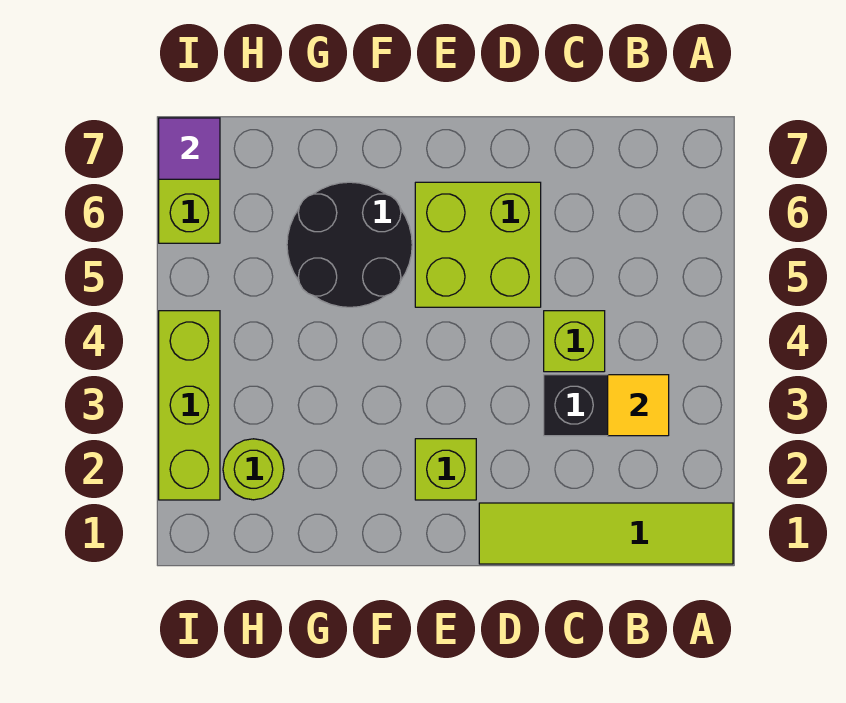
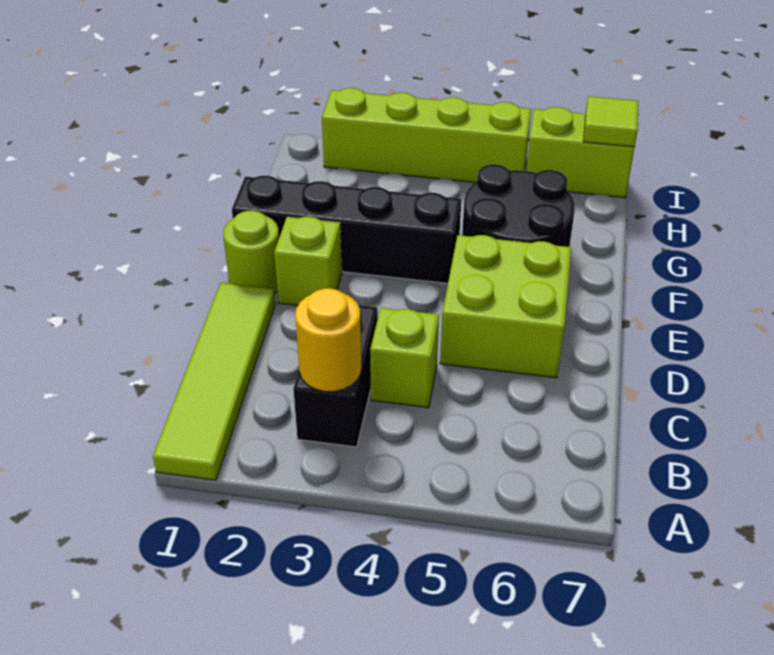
yellow 1x1 tile [608,375,669,436] -> yellow 1x1 round brick [295,288,361,392]
none -> black 1x4 brick [232,176,461,283]
lime 1x1 round brick [223,439,284,500] -> lime 1x1 round brick moved to [223,211,279,294]
lime 1x3 brick [159,311,220,500] -> lime 1x4 brick [322,88,531,182]
purple 1x1 tile [159,118,220,179] -> lime 1x1 tile [583,96,639,147]

